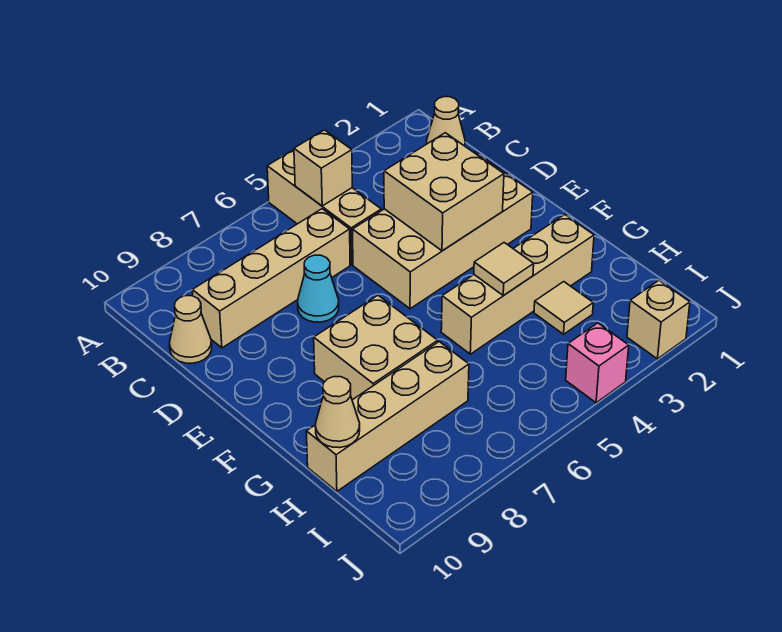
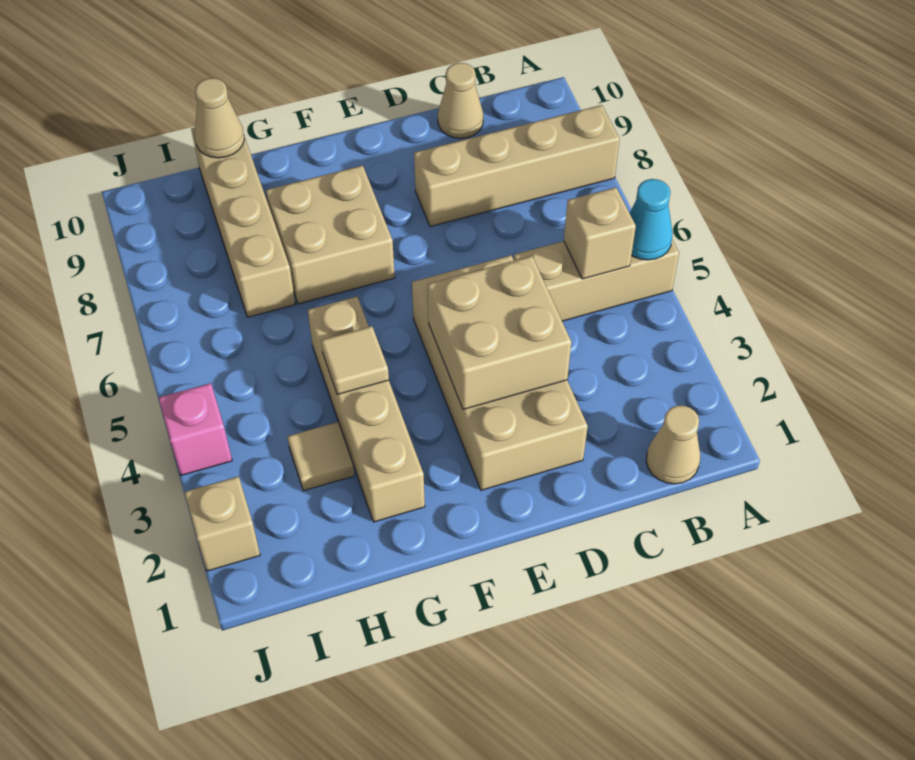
tan 1x4 brick [192,209,350,348] -> tan 1x4 brick turned to [414,105,620,227]
cyan 1x1 cone [298,255,339,322] -> cyan 1x1 cone moved to [630,179,673,260]

